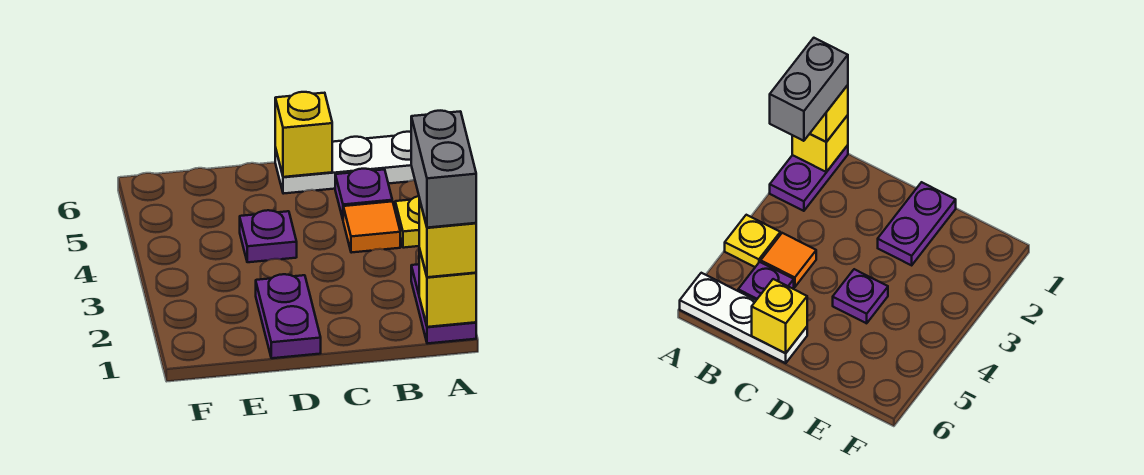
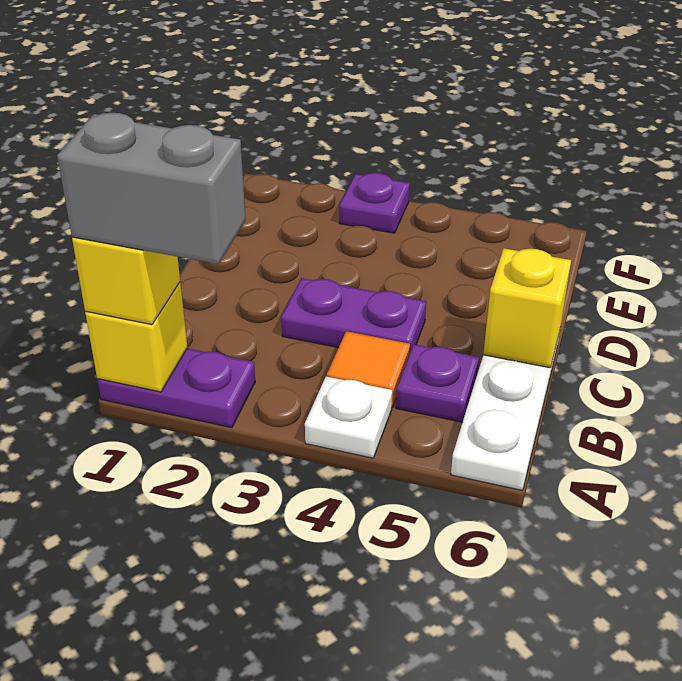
yellow 1x1 plate [395,196,419,248] -> white 1x1 plate [305,376,392,458]
purple 1x2 plate [256,274,321,358] -> purple 1x2 plate moved to [281,278,426,352]
purple 1x1 plate [240,210,297,262] -> purple 1x1 plate moved to [339,173,410,233]

